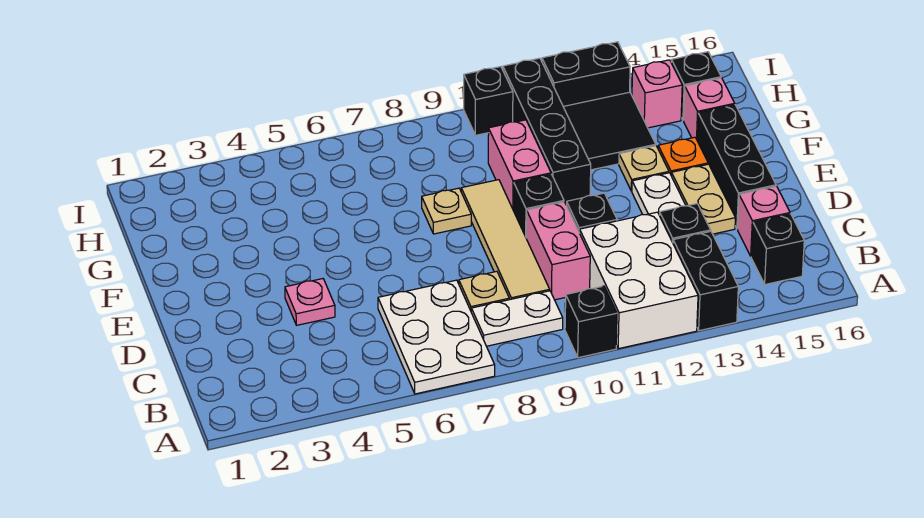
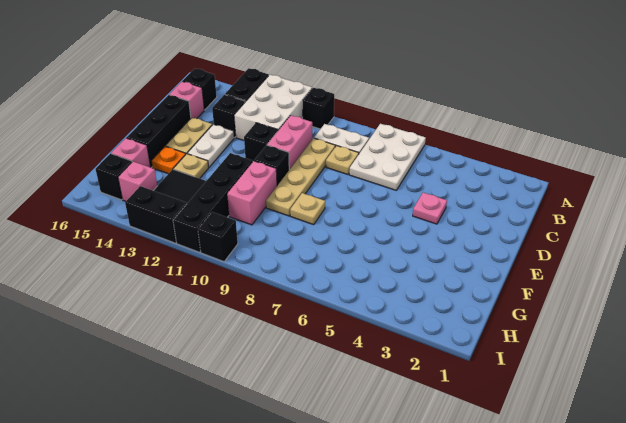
tan 1x4 tile [461,180,550,300] -> tan 1x4 plate [266,138,335,216]

